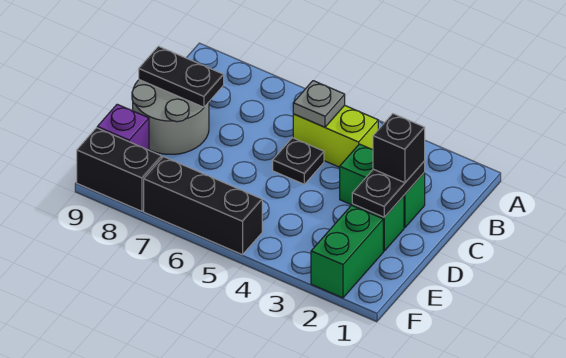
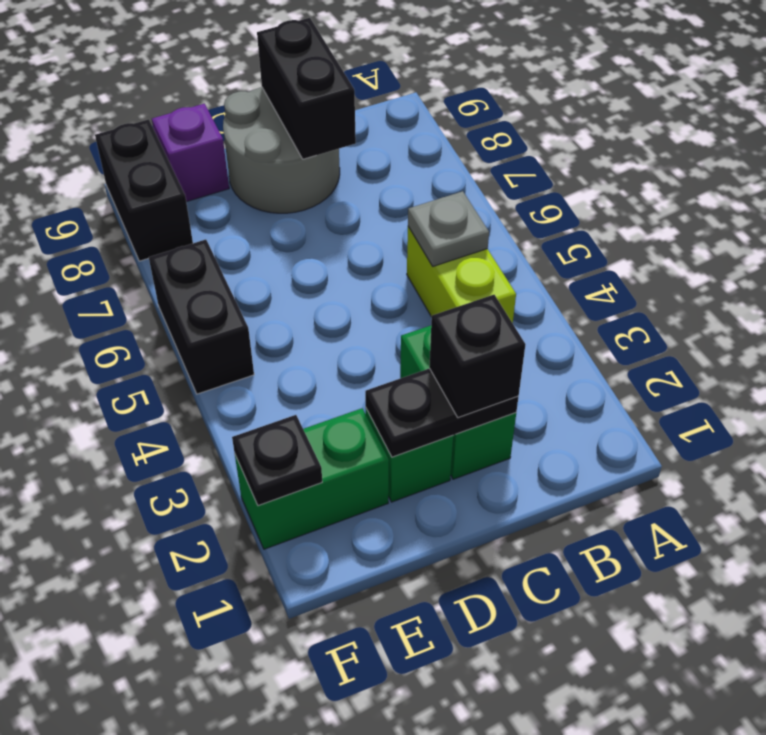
black 1x1 plate [273,138,324,184] -> black 1x1 plate moved to [232,415,322,506]
black 1x2 plate [139,46,224,107] -> black 1x2 brick [257,18,356,159]
black 1x3 brick [144,157,262,255] -> black 1x2 brick [149,239,254,394]

